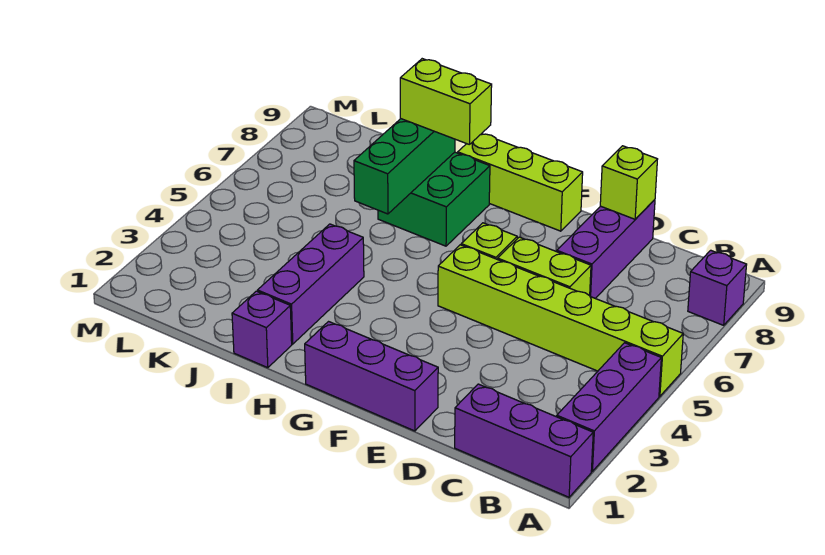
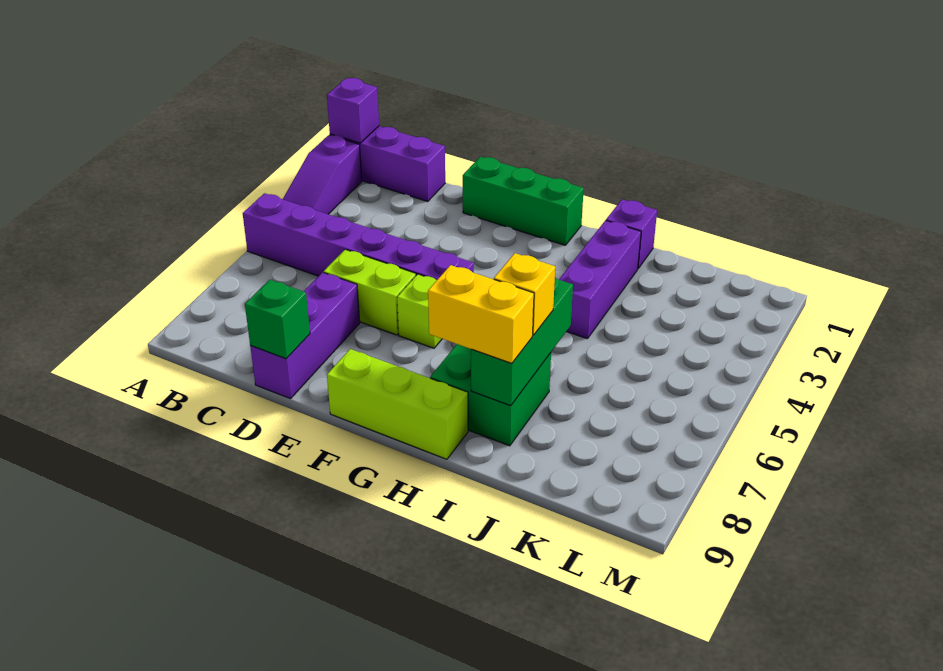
purple 1x3 brick [557,343,661,471] -> purple 1x3 slope [283,135,362,214]
lime 1x6 brick [438,245,683,396] -> purple 1x6 brick [243,193,474,280]
purple 1x1 brick [688,250,747,325] -> purple 1x1 brick moved to [327,78,379,143]
lime 1x1 brick [600,146,658,219] -> green 1x1 brick [245,280,310,359]
purple 1x3 brick [305,322,438,431] -> green 1x3 brick [463,157,584,245]
lime 1x2 brick [400,59,492,145] -> yellow 1x2 brick [428,265,534,363]
none -> yellow 1x1 brick [494,253,555,335]

